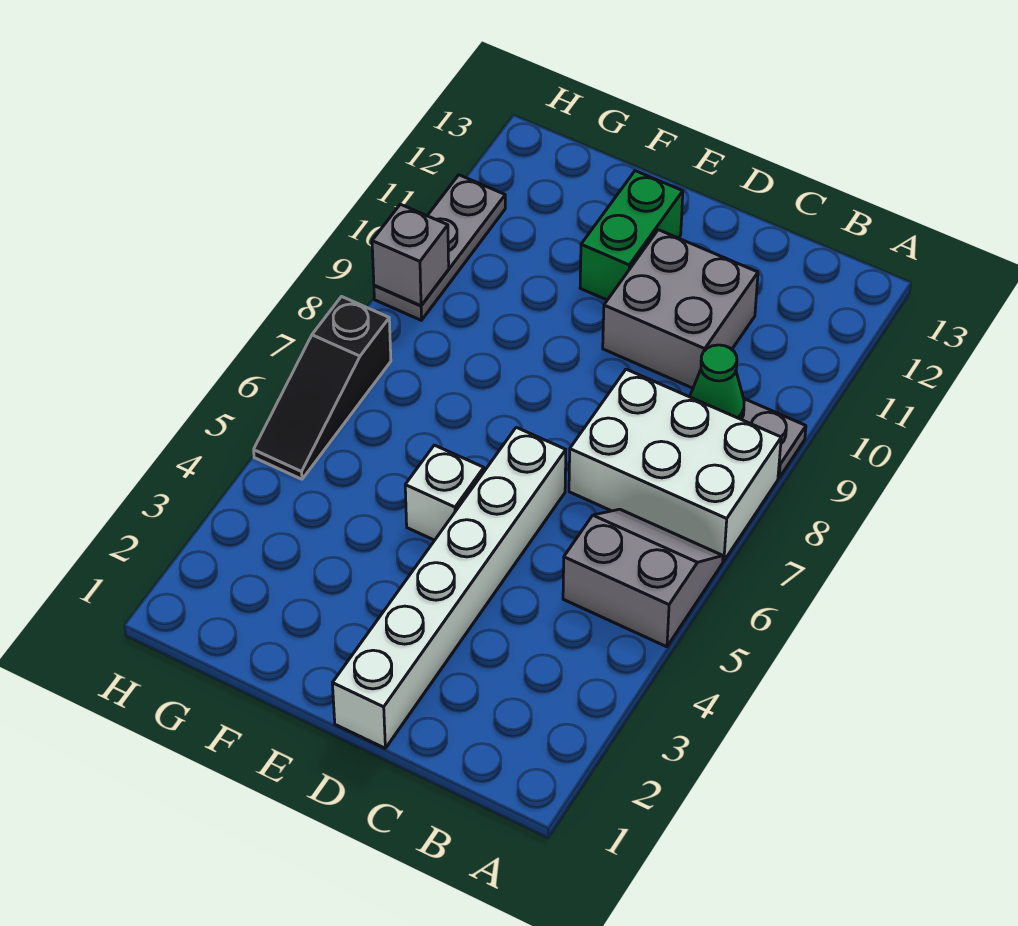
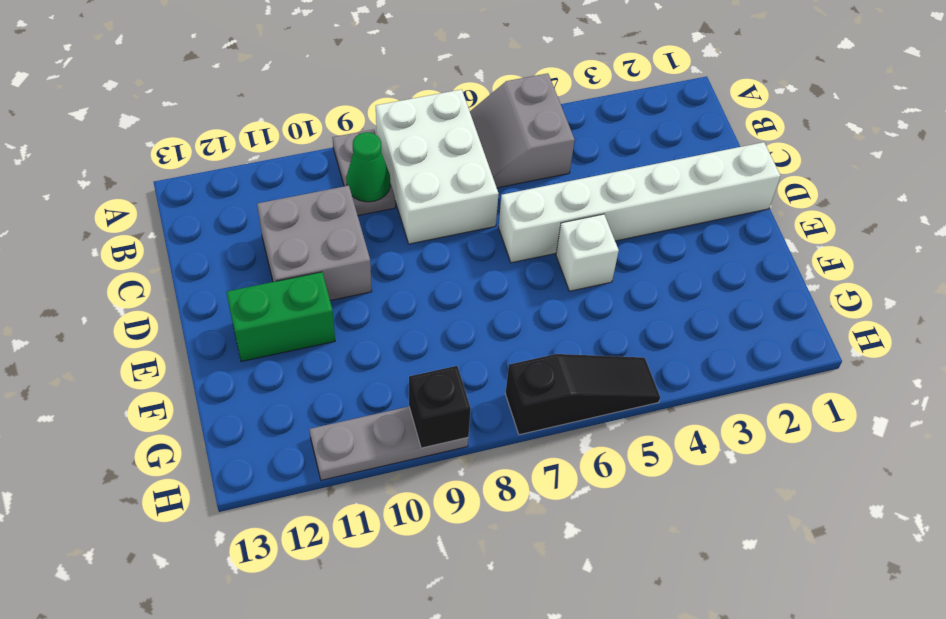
grey 1x1 brick [372,204,449,306] -> black 1x1 brick [409,366,471,448]

